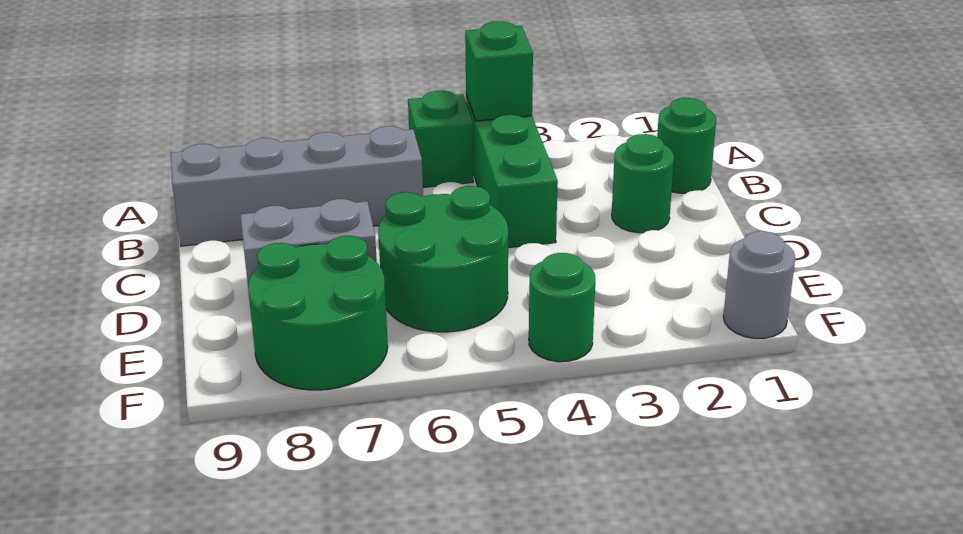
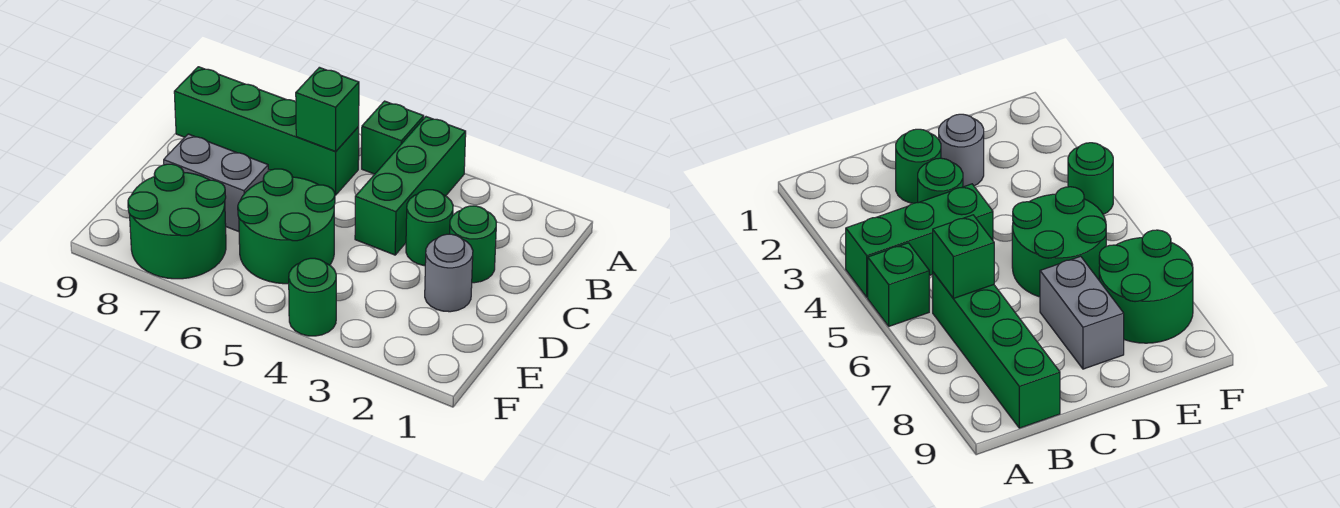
green 1x1 brick [465,21,533,121] -> green 1x1 brick moved to [296,67,359,151]
green 1x1 round brick [657,98,716,193] -> green 1x1 round brick moved to [406,190,453,266]
grey 1x4 brick [171,126,423,246] -> green 1x4 brick [174,67,359,195]
grey 1x1 round brick [723,231,795,338] -> grey 1x1 round brick moved to [425,234,473,312]

